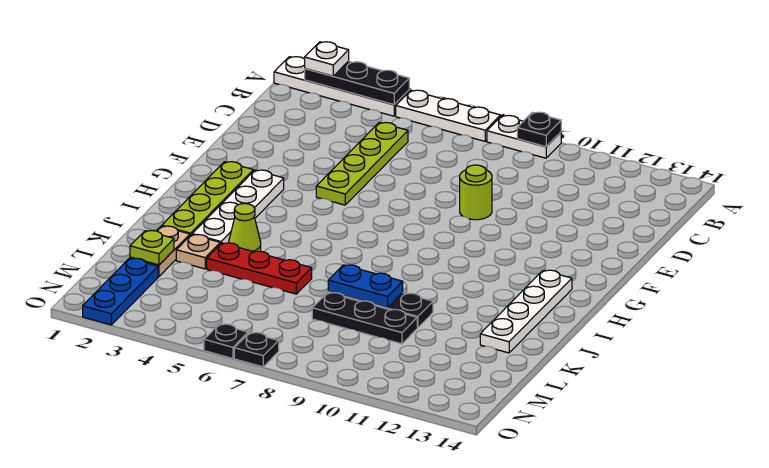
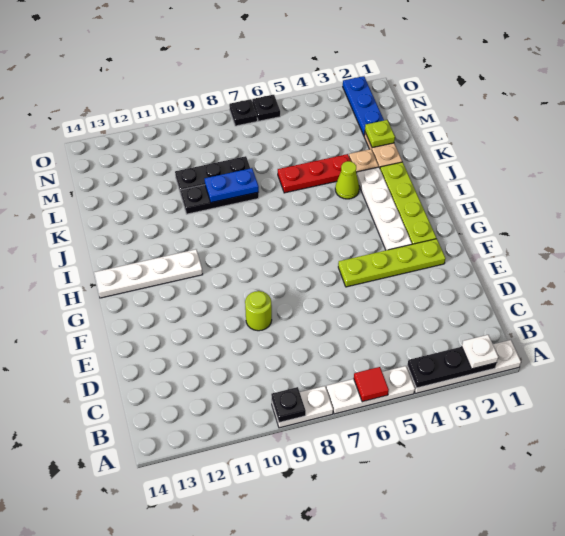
none -> red 1x1 tile [354,367,389,402]
lime 1x4 plate [316,122,408,205] -> lime 1x4 plate turned to [338,239,446,287]
white 1x4 plate [480,270,572,353] -> white 1x4 plate turned to [94,249,203,298]

